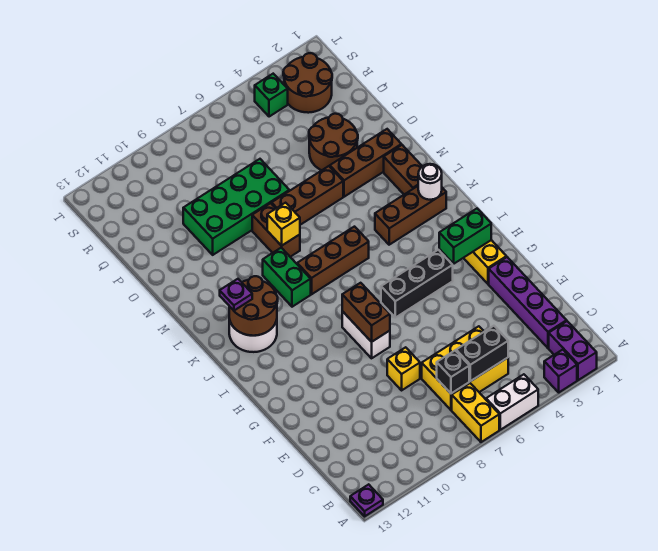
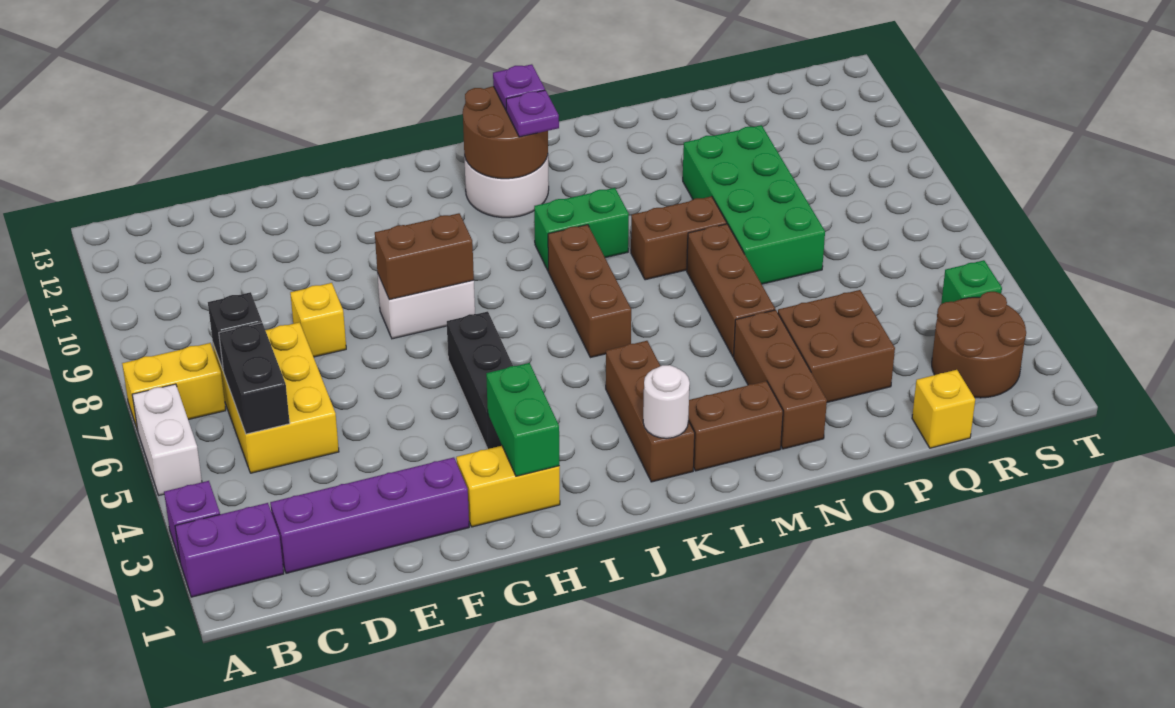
purple 1x1 plate [350,484,383,516] -> purple 1x1 plate moved to [506,90,559,137]
yellow 1x1 brick [267,203,300,246] -> yellow 1x1 brick moved to [912,370,975,448]
brown 2x2 round brick [309,114,358,170] -> brown 2x2 brick [778,290,895,402]

